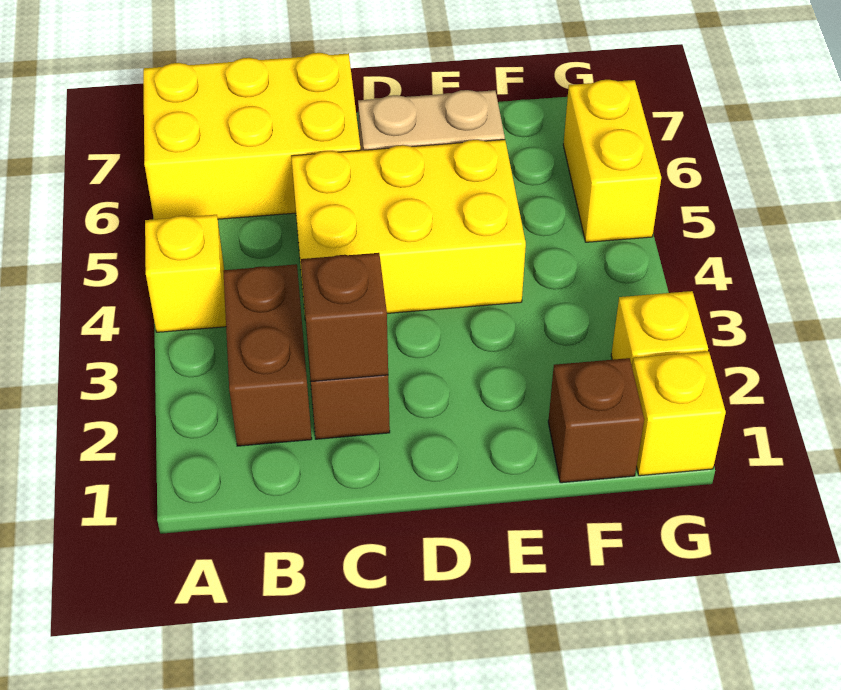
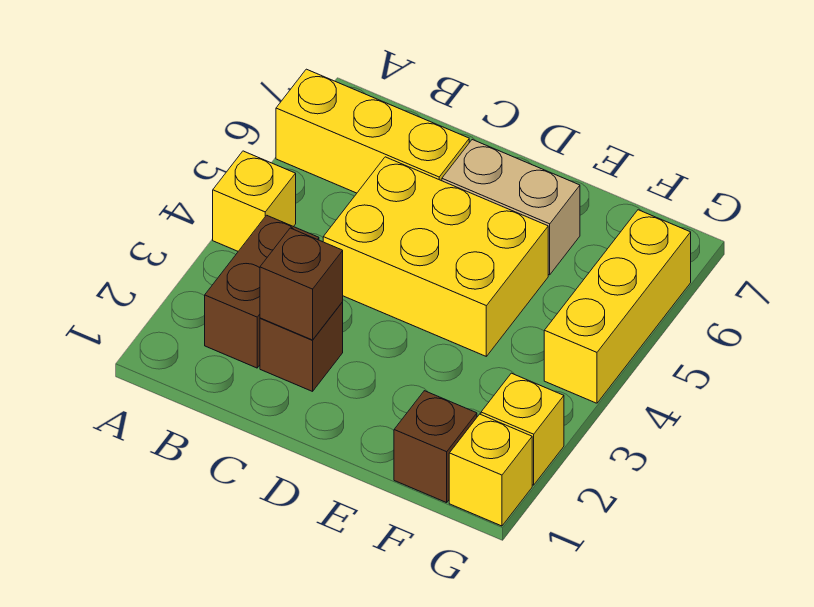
yellow 2x3 brick [143,53,360,219] -> yellow 1x3 brick [276,69,469,193]
yellow 1x2 brick [563,80,661,242] -> yellow 1x3 brick [544,210,691,403]

